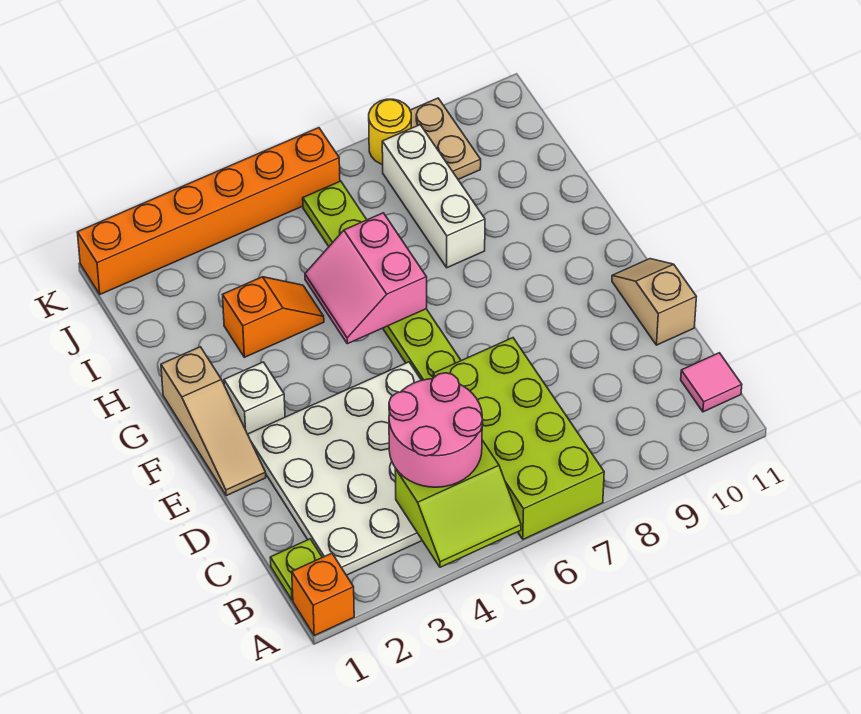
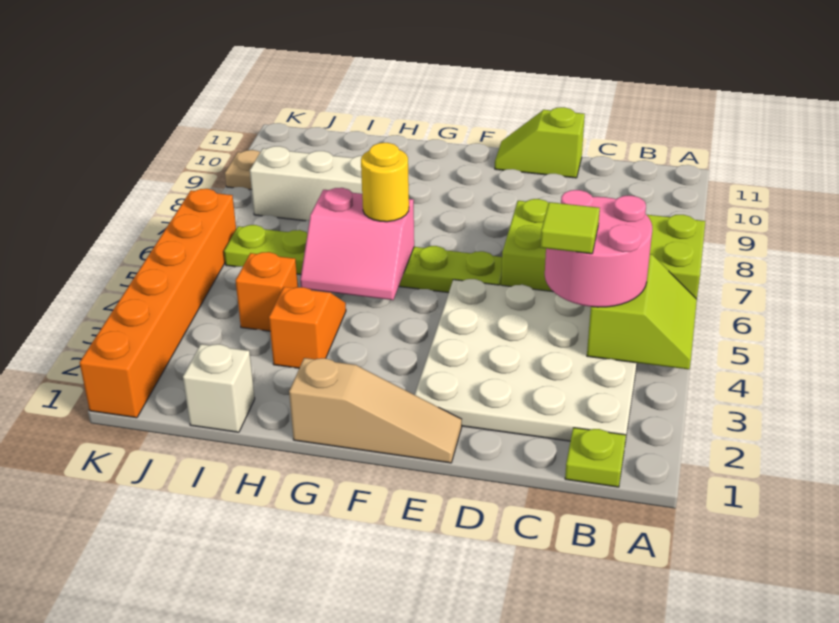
orange 1x1 brick [292,553,354,635] -> orange 1x1 brick moved to [236,252,298,331]
pink 1x1 tile [681,353,742,412] -> none
none -> lime 1x1 tile [540,202,600,254]
tan 1x2 slope [612,259,696,345] -> lime 1x2 slope [495,107,585,178]
white 1x1 brick [224,362,285,434] -> white 1x1 brick moved to [183,344,255,432]
yellow 1x1 round brick [369,99,411,164] -> yellow 1x1 round brick moved to [361,143,409,222]

